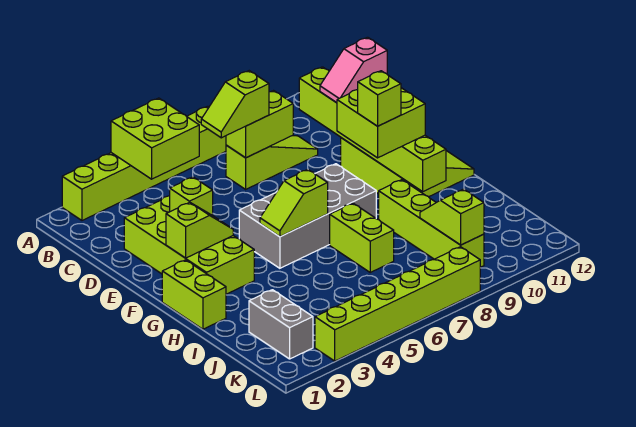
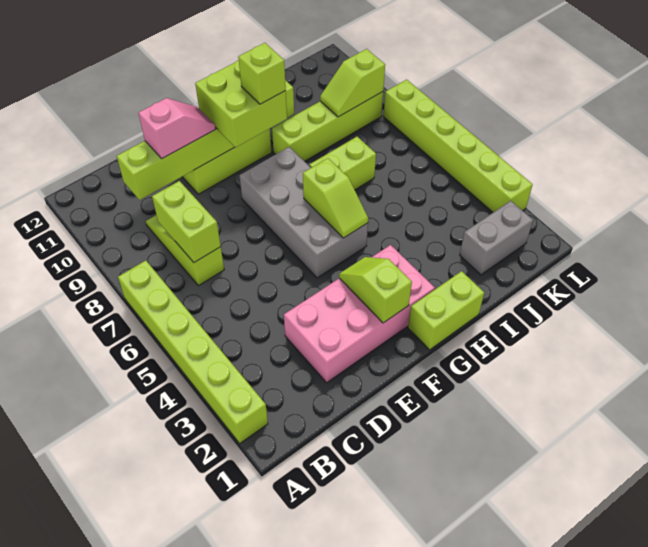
lime 2x2 brick [111,98,199,179] -> none
lime 1x2 slope [201,71,269,138] -> none
lime 2x4 brick [124,196,254,294] -> pink 2x4 brick [284,245,435,382]
pink 1x2 slope [320,37,387,103] -> pink 1x2 slope turned to [139,98,215,158]
lime 1x1 brick [170,177,213,215] -> none

